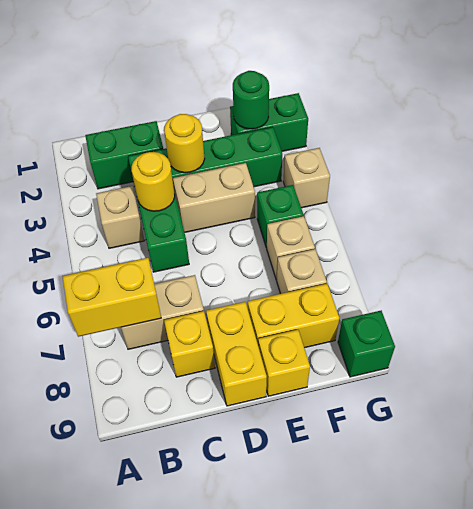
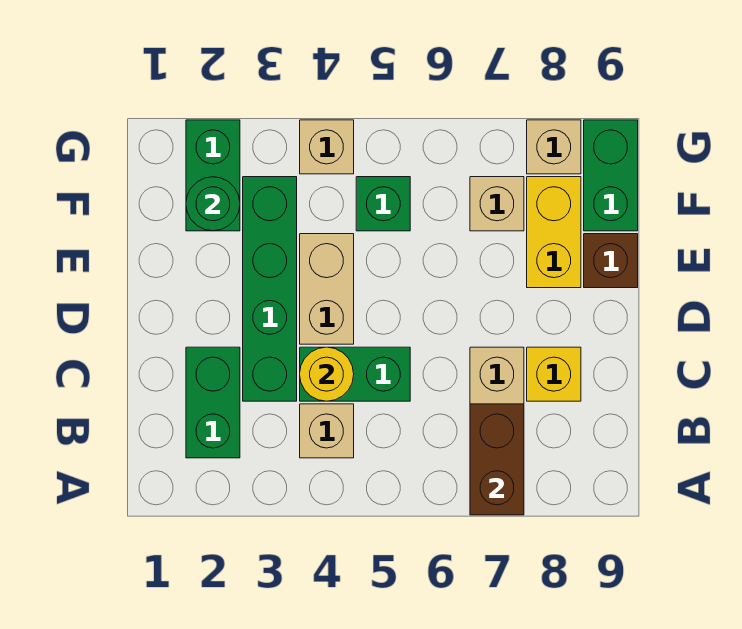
yellow 1x2 brick [63,258,161,337] -> brown 1x2 brick [470,404,524,515]
yellow 1x1 round brick [164,114,205,173] -> none
yellow 1x2 brick [206,302,267,406] -> none
yellow 1x1 brick [258,330,310,396] -> brown 1x1 brick [584,234,638,288]
tan 1x1 brick [267,216,315,280] -> tan 1x1 brick moved to [527,120,581,174]
green 1x1 brick [338,311,395,377] -> green 1x2 brick [584,120,638,231]

